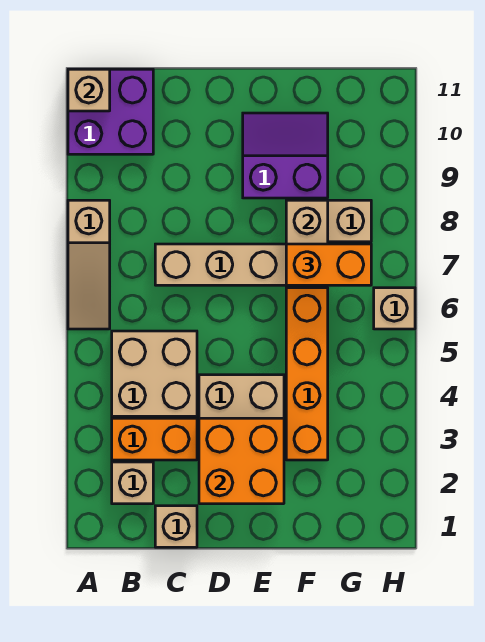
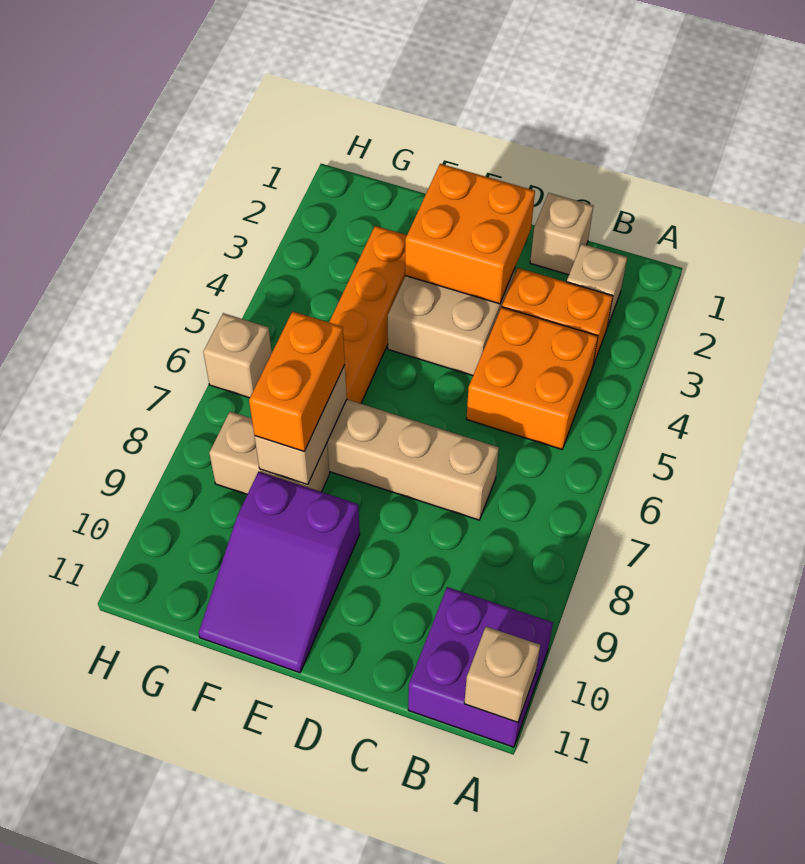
tan 1x3 slope [68,200,110,329] -> none
tan 2x2 brick [112,331,197,416] -> orange 2x2 brick [466,307,598,449]
purple 2x2 slope [243,113,328,198] -> purple 2x3 slope [199,472,360,673]
orange 1x2 brick [286,244,371,285] -> orange 1x2 brick turned to [249,311,345,451]

